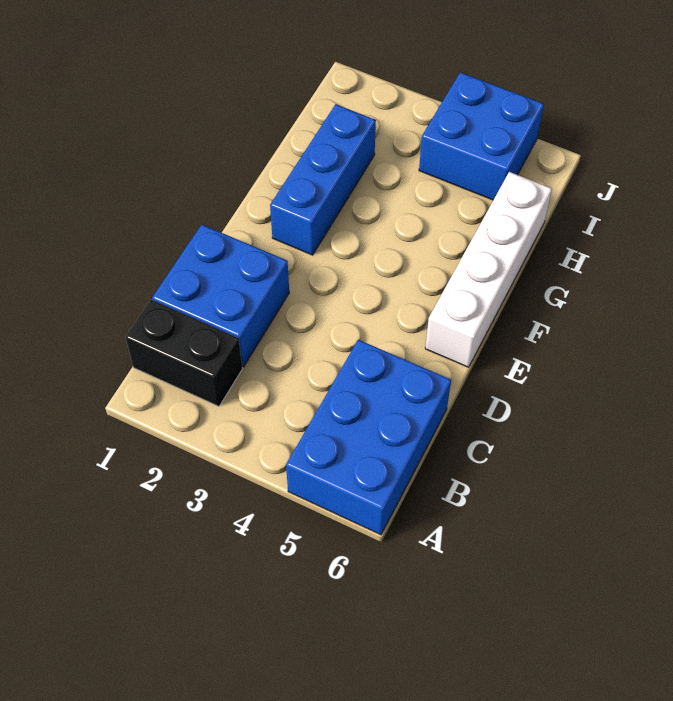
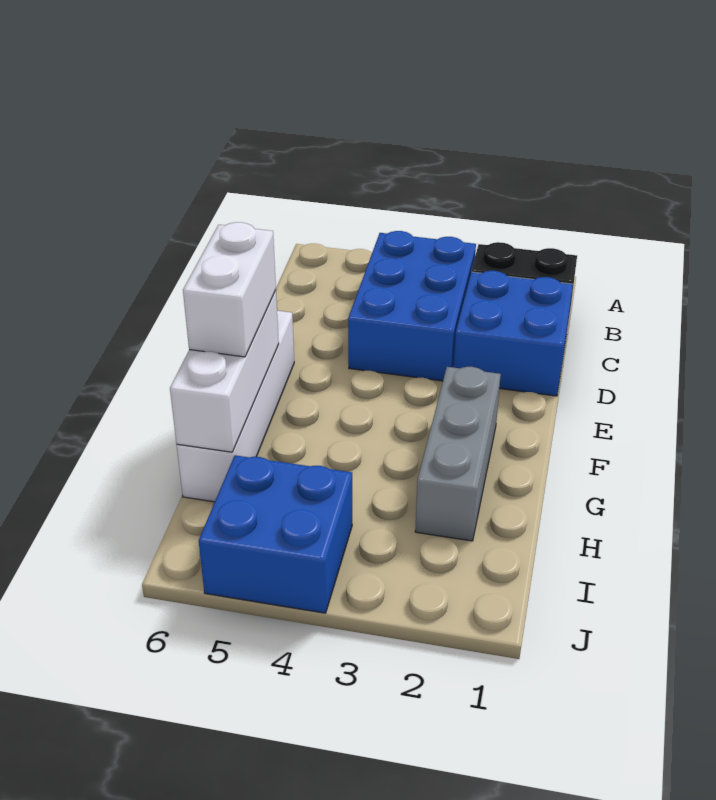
blue 2x3 brick [286,340,451,535] -> blue 2x3 brick moved to [348,231,476,381]
blue 1x3 brick [270,104,376,255] -> grey 1x3 brick [415,367,501,541]
none -> white 1x3 brick [170,290,279,452]
none -> white 1x2 brick [183,222,276,357]

